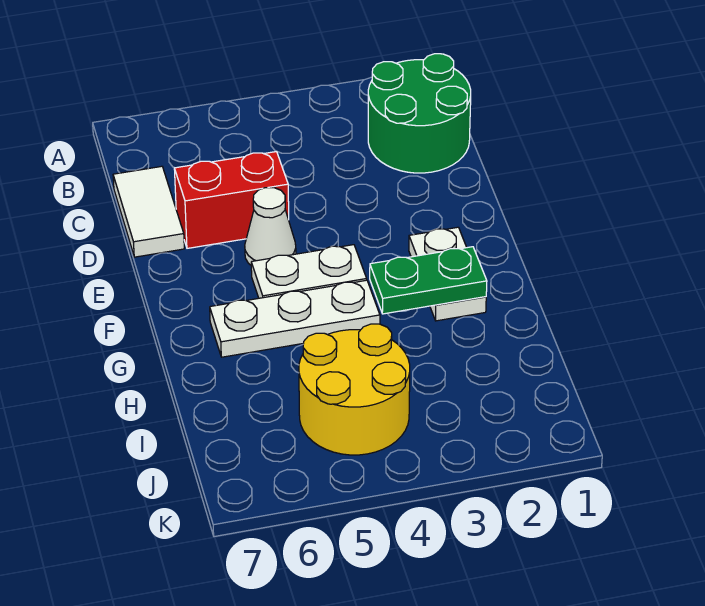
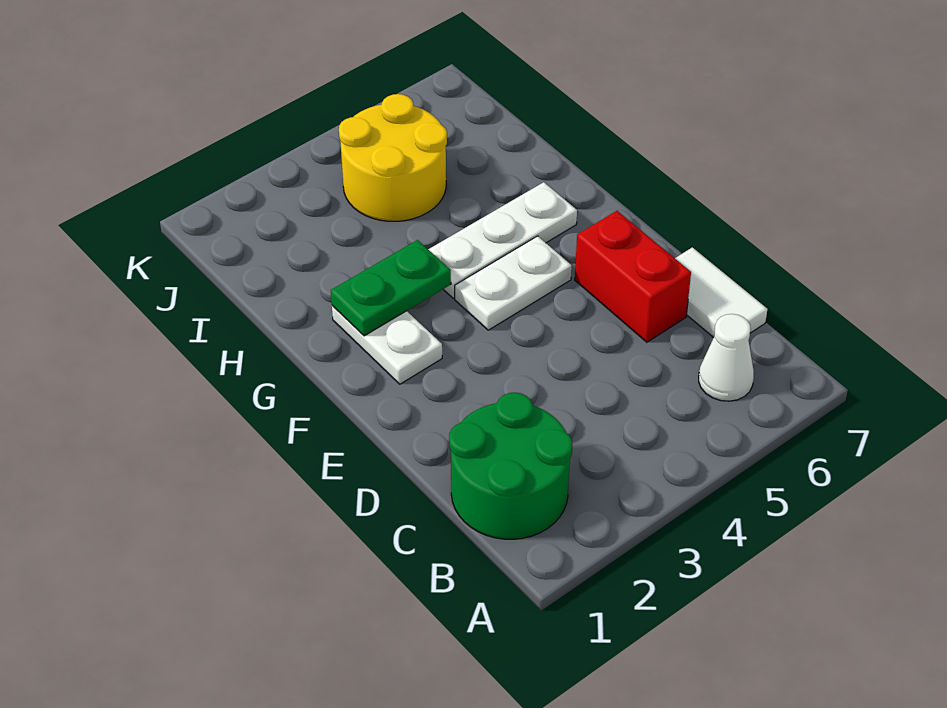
red 1x2 brick [174,152,289,248] -> red 1x2 brick turned to [575,211,691,342]
white 1x1 cone [245,188,296,265] -> white 1x1 cone moved to [699,314,754,401]

